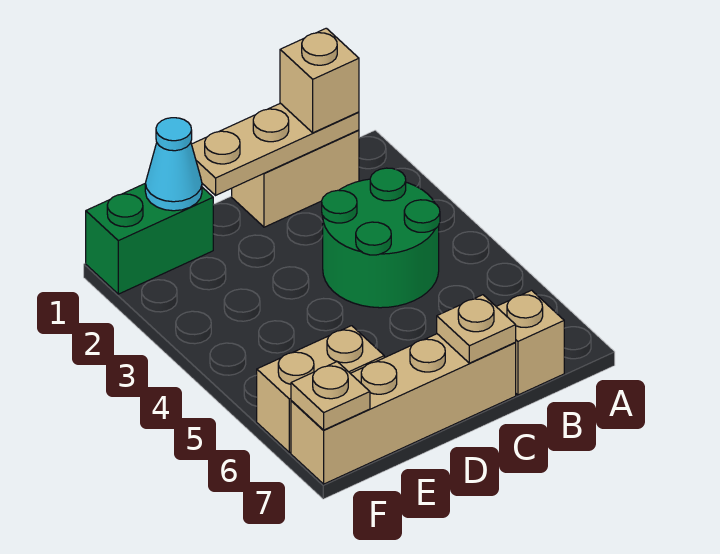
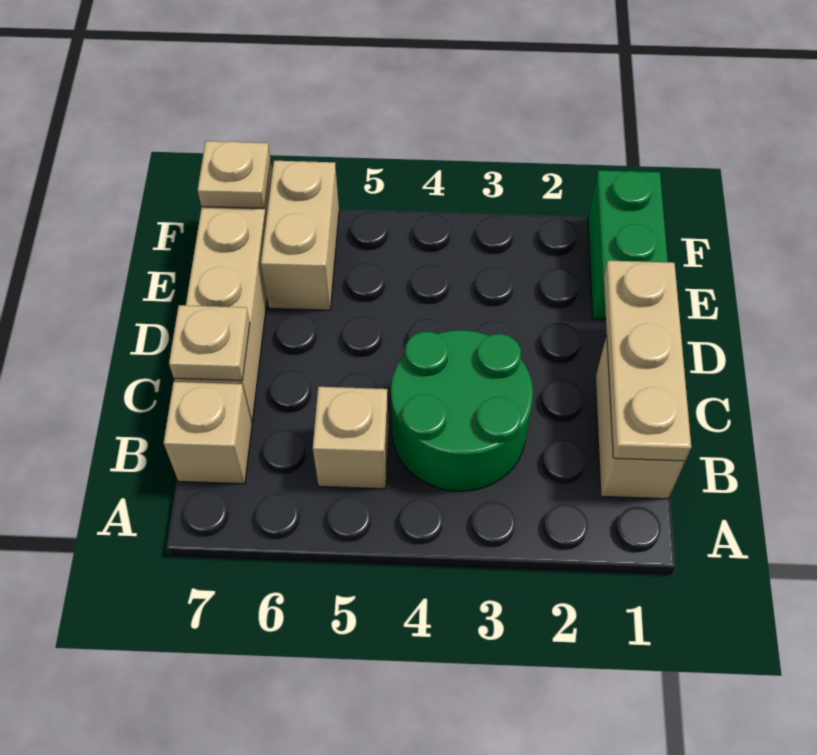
tan 1x1 brick [280,28,359,133] -> tan 1x1 brick moved to [313,387,389,489]
cyan 1x1 cone [145,118,202,211] -> none

